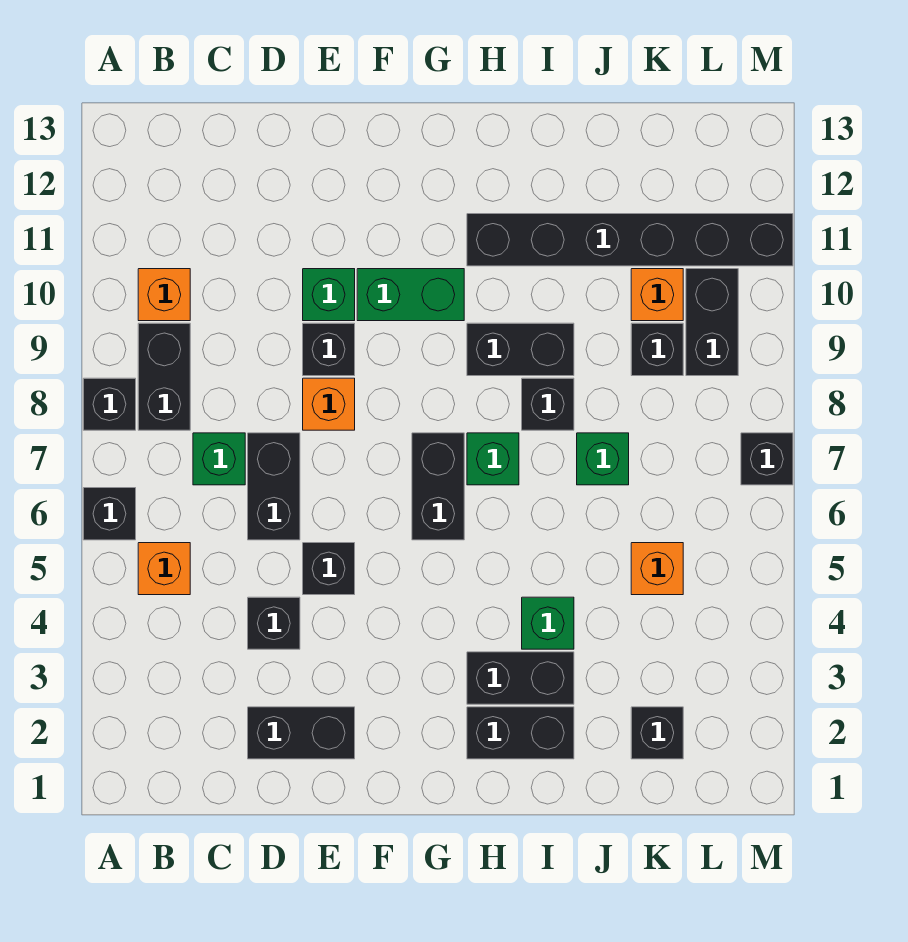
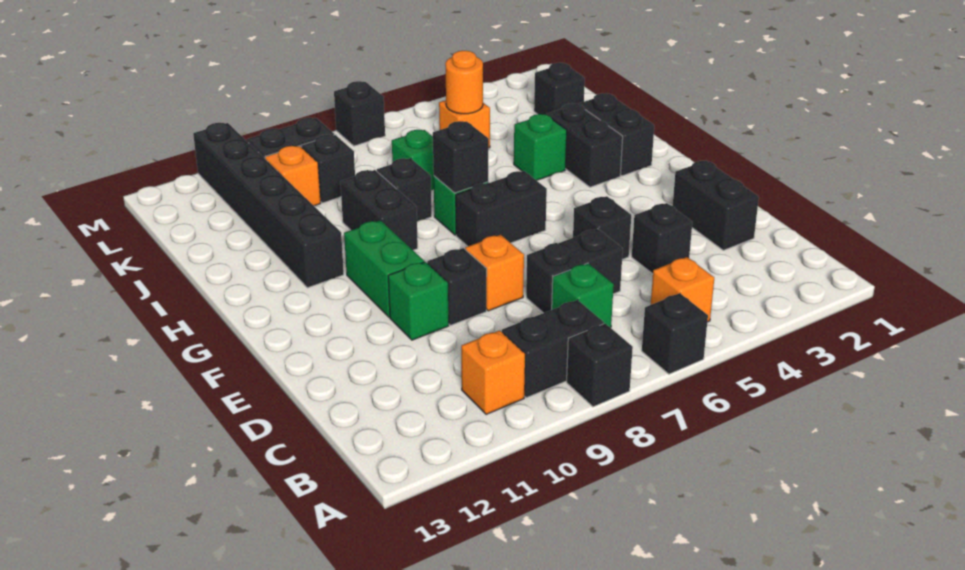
none -> black 1x1 brick [433,121,489,193]
none -> orange 1x1 round brick [445,51,483,114]

